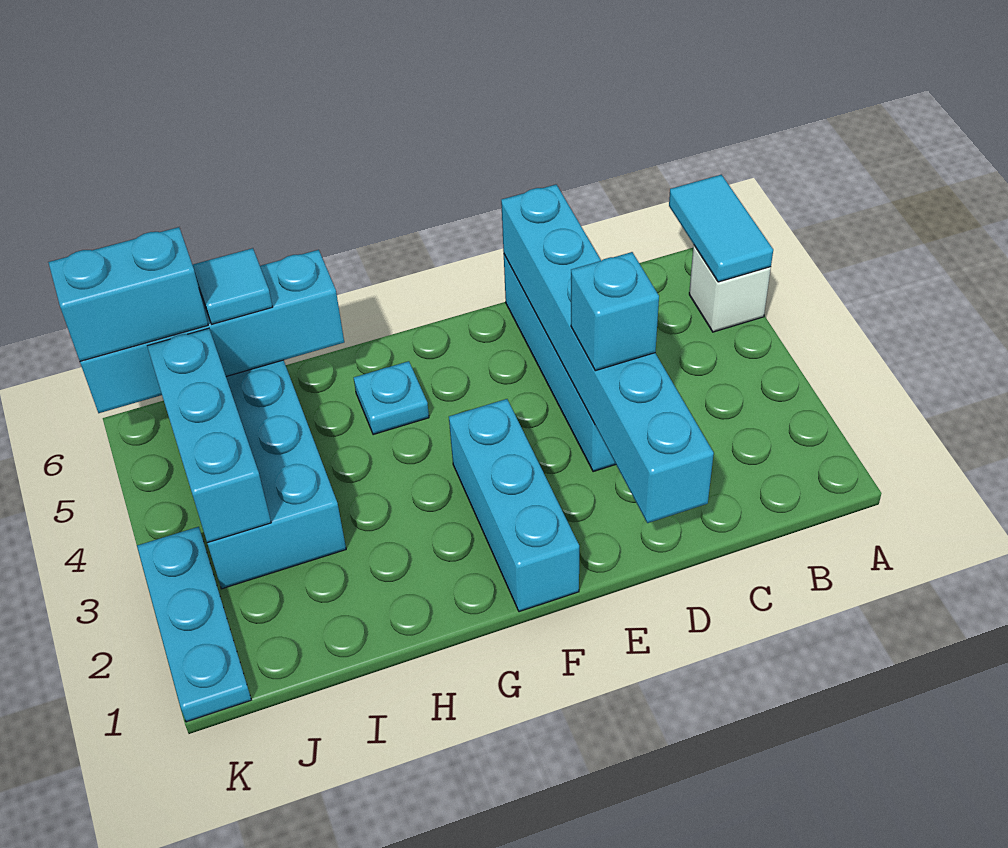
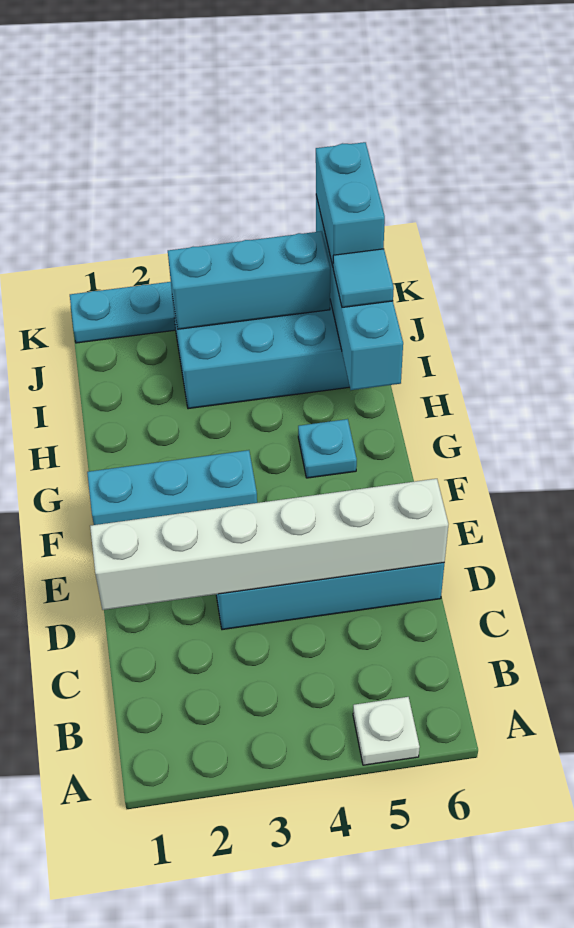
white 1x1 brick [689,245,771,332] -> white 1x1 plate [353,697,420,765]
cyan 1x2 tile [669,175,773,282] -> none
cyan 1x6 brick [501,185,714,523] -> white 1x6 brick [90,479,448,610]
cyan 1x1 brick [571,252,659,371] -> none

